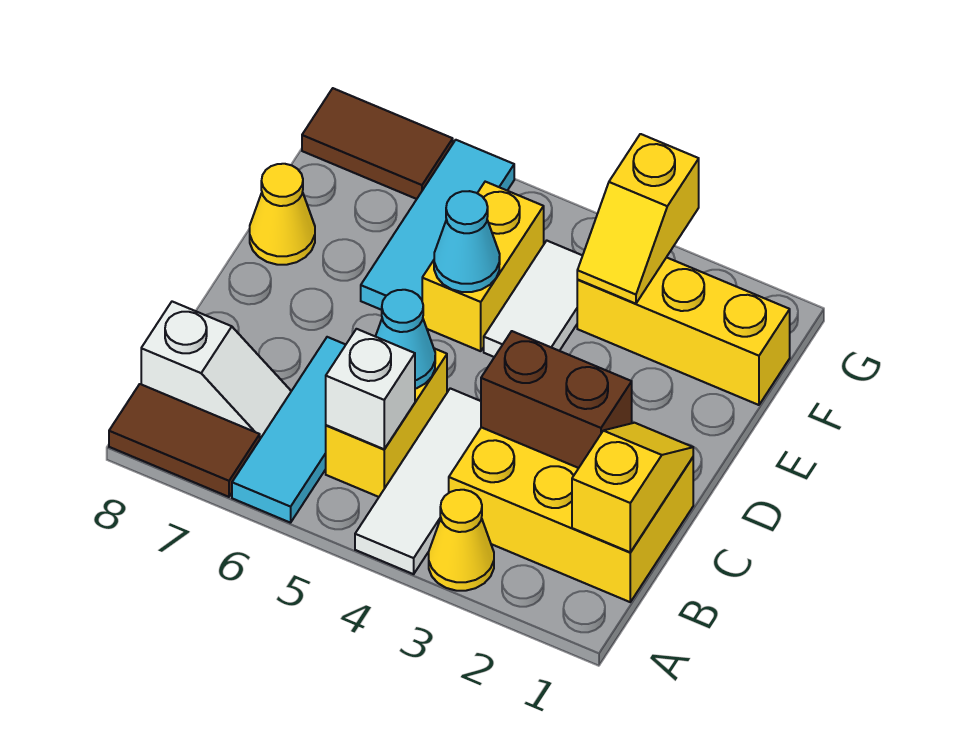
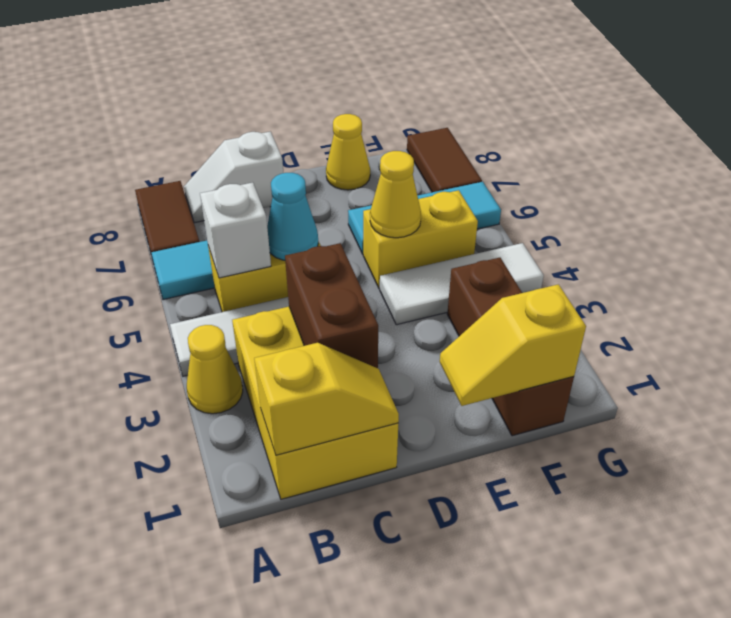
white 1x2 slope [141,302,291,439] -> white 1x2 slope turned to [184,132,283,223]
white 1x2 tile [484,241,583,357] -> white 1x3 tile [380,243,544,325]
cyan 1x1 cone [434,191,500,292] -> yellow 1x1 cone [370,151,421,238]
yellow 1x3 brick [577,257,790,405] -> brown 1x3 brick [447,258,574,436]
yellow 1x2 slope [577,134,699,304] -> yellow 1x2 slope moved to [440,284,586,406]

